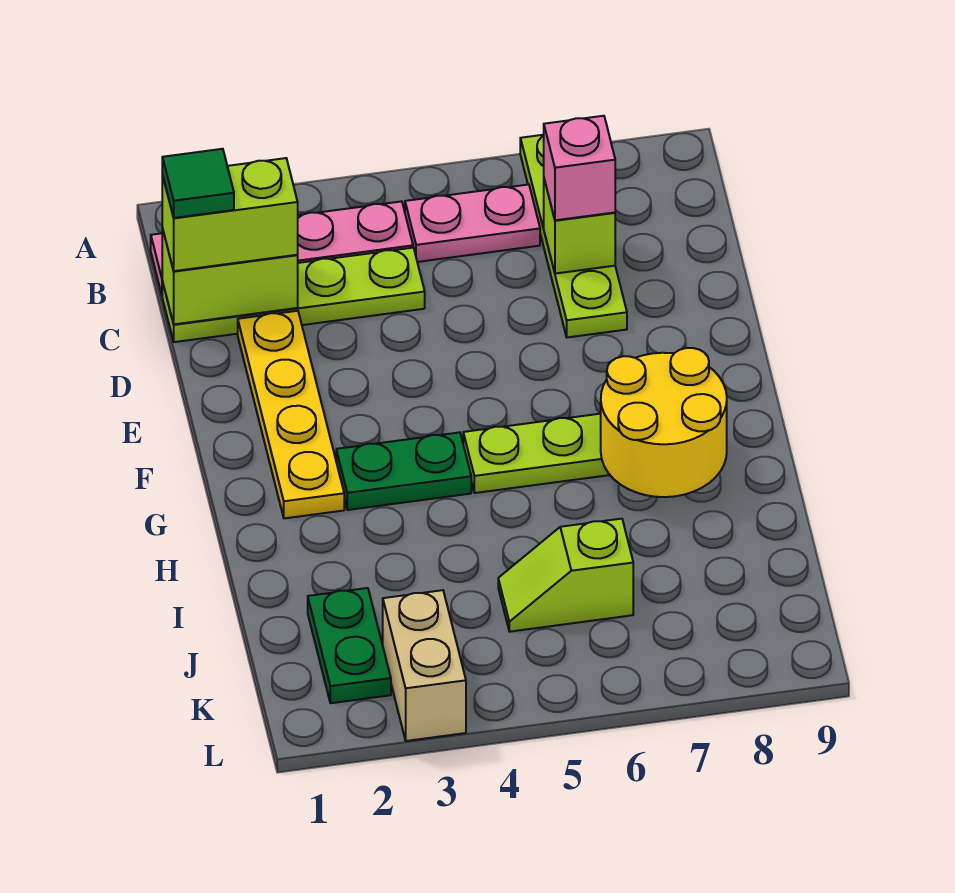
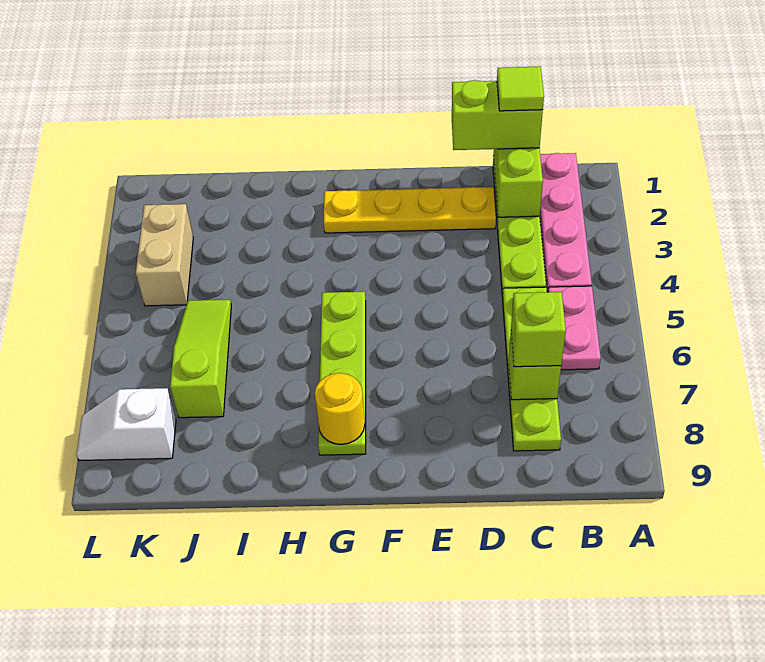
lime 1x4 plate [520,135,627,337] -> lime 1x4 plate turned to [503,287,561,451]
lime 1x2 brick [162,158,298,271] -> lime 1x2 brick turned to [452,80,543,150]
green 1x1 tile [162,149,234,218] -> lime 1x1 tile [497,67,544,111]
pink 1x1 brick [544,116,615,220] -> lime 1x1 brick [511,292,566,367]
green 1x2 plate [336,432,471,510] -> none
yellow 2x2 round brick [601,348,727,497] -> yellow 1x1 round brick [315,373,365,445]
green 1x2 plate [308,588,391,703] -> none
lime 1x2 slope [498,519,633,632] -> lime 1x3 slope [170,300,231,418]
tan 1x2 brick [383,590,466,741] -> tan 1x2 brick turned to [136,204,193,306]
none -> white 1x2 slope [77,388,176,461]

